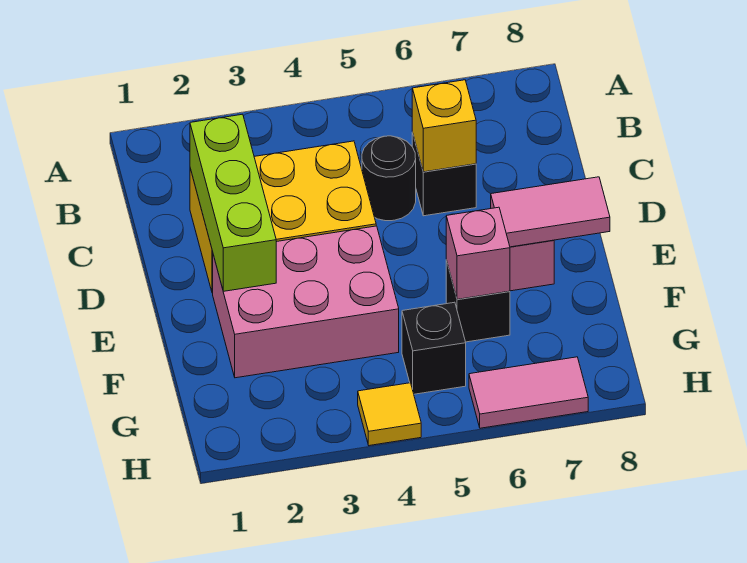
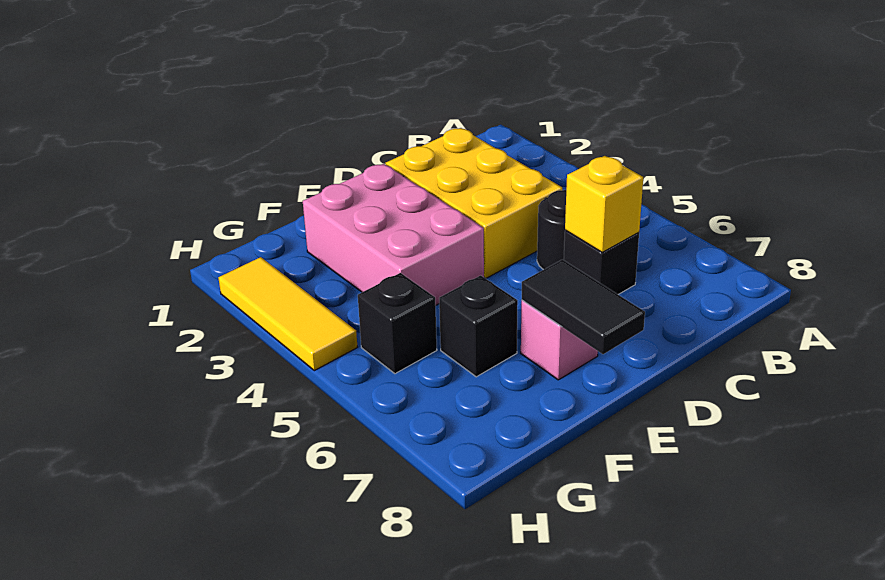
lime 1x3 brick [190,114,276,291] -> none
pink 1x2 tile [491,177,610,247] -> black 1x2 tile [522,260,645,354]
pink 1x1 brick [446,207,510,299] -> none
yellow 1x1 tile [358,383,421,446] -> yellow 1x3 tile [219,257,357,371]
pink 1x2 tile [469,357,588,428] -> none

